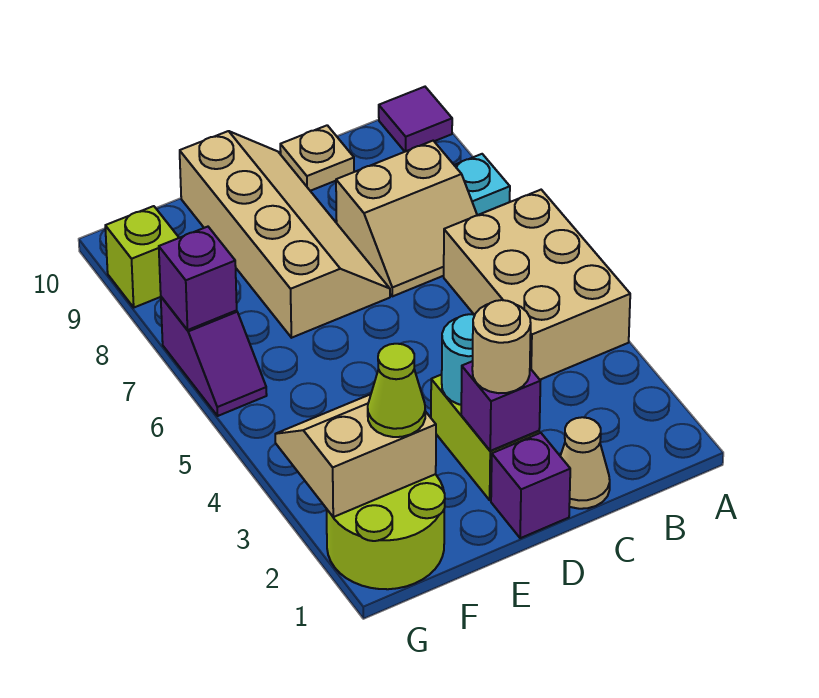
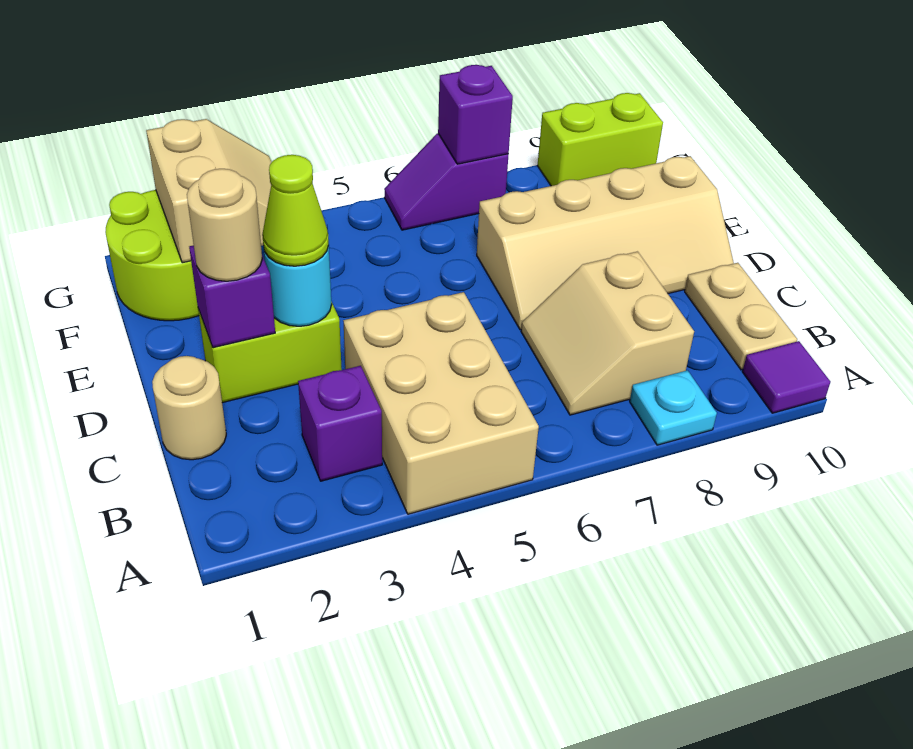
tan 2x3 brick [444,190,630,380] -> tan 2x3 brick turned to [343,292,539,514]
tan 1x1 cone [560,417,610,509] -> tan 1x1 round brick [152,356,226,460]
tan 1x1 plate [280,125,354,191] -> tan 1x2 plate [685,263,797,370]
purple 1x1 brick [491,433,570,538] -> purple 1x1 brick moved to [298,366,382,481]
lime 1x1 cone [368,344,425,437] -> lime 1x1 cone moved to [262,155,329,266]
lime 1x1 brick [105,206,179,307] -> lime 1x2 brick [537,93,663,186]

